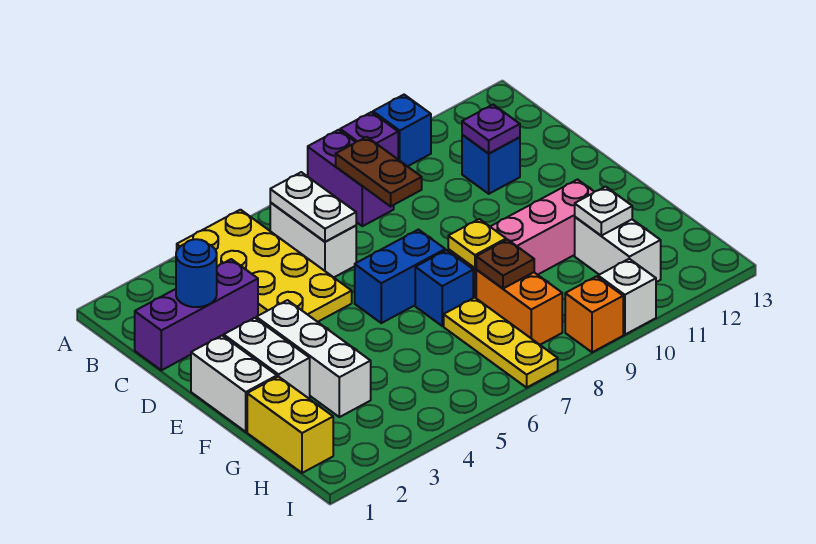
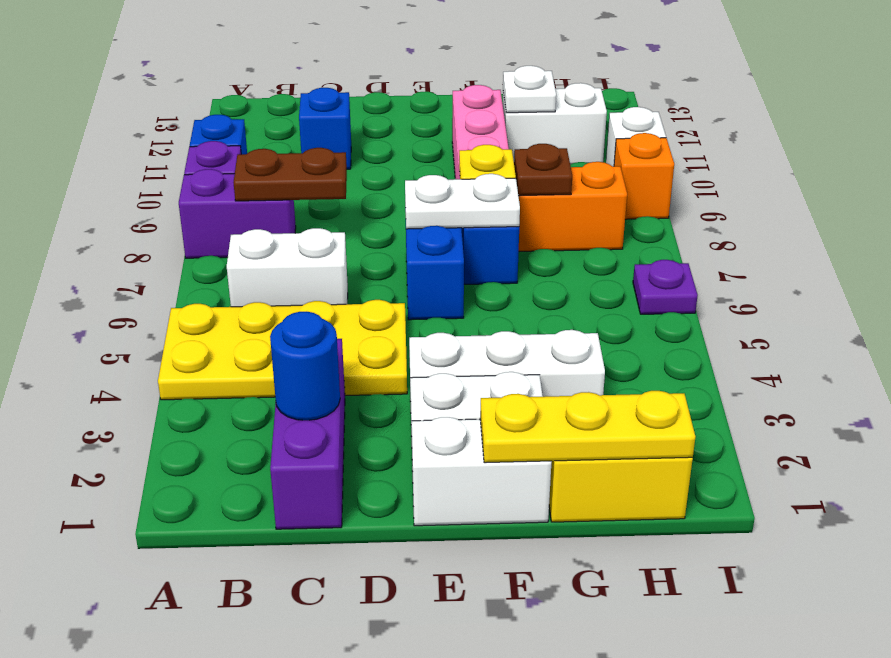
white 1x2 plate [270,172,356,242] -> white 1x2 plate moved to [405,174,520,229]
purple 1x1 plate [462,105,520,154] -> purple 1x1 plate moved to [633,260,698,314]
yellow 1x3 plate [444,298,558,387] -> yellow 1x3 plate moved to [480,391,695,463]

